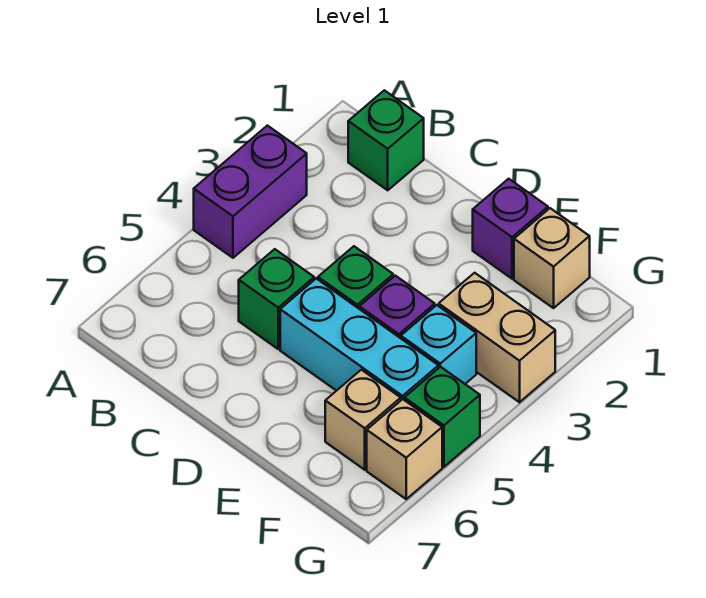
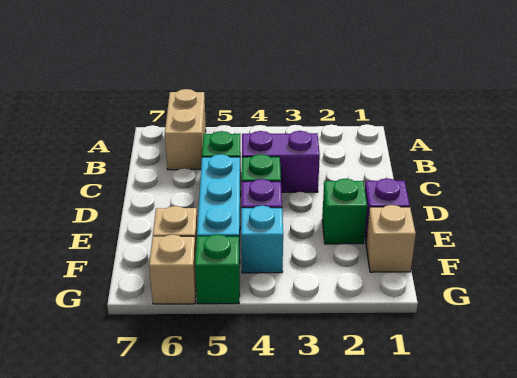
purple 1x2 brick [194,126,307,258] -> purple 1x2 brick moved to [242,131,320,192]
green 1x1 brick [348,90,424,190] -> green 1x1 brick moved to [322,179,367,244]
tan 1x2 brick [439,273,555,402] -> tan 1x2 brick moved to [165,89,206,170]

